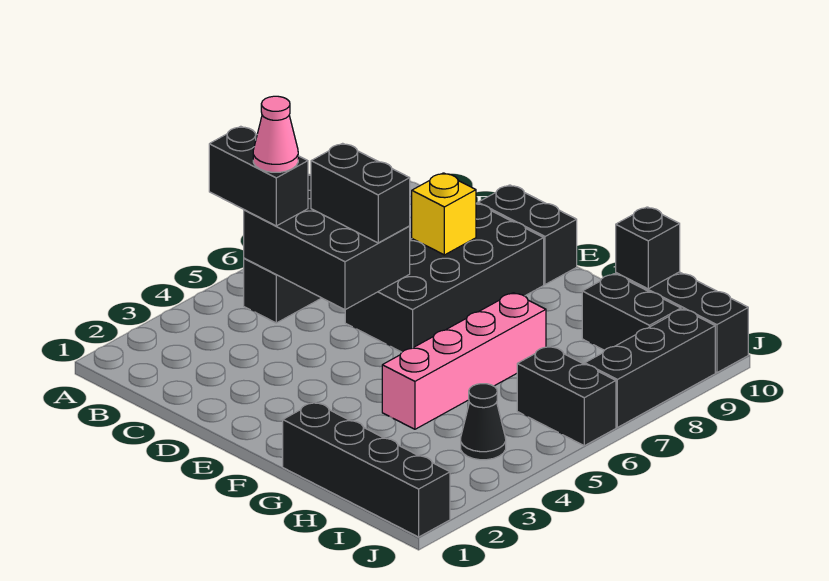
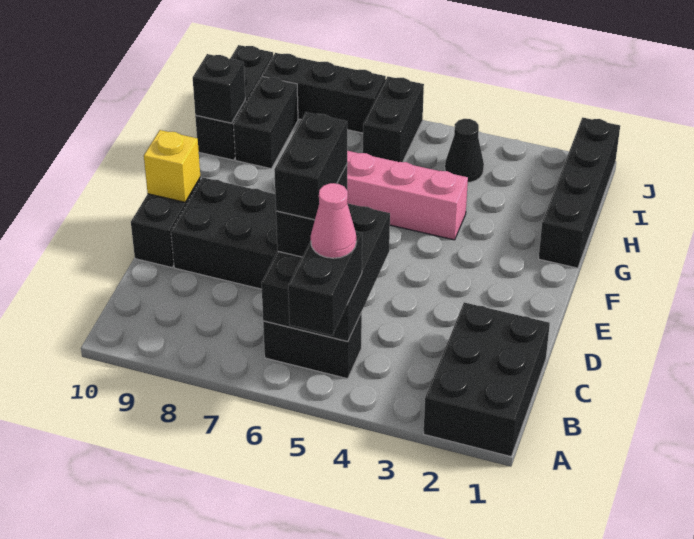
none -> black 2x3 brick [424,302,550,457]
none -> black 1x2 brick [274,112,347,220]
yellow 1x1 brick [412,173,476,255] -> yellow 1x1 brick moved to [144,130,200,202]

